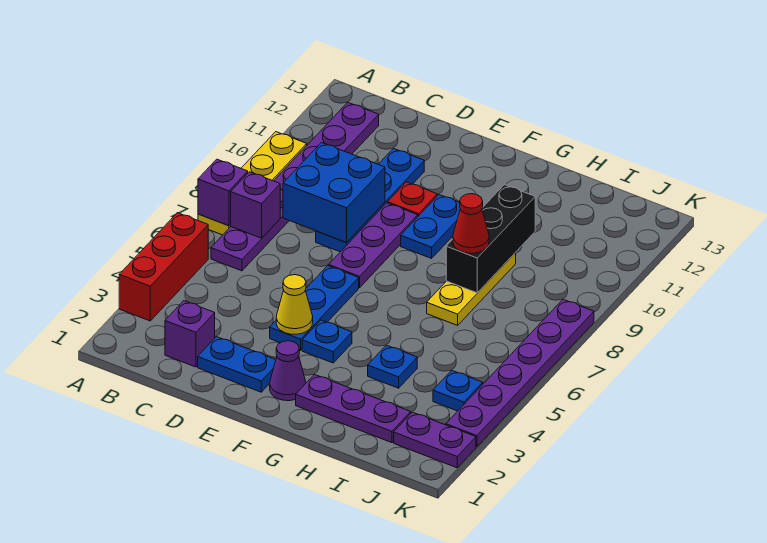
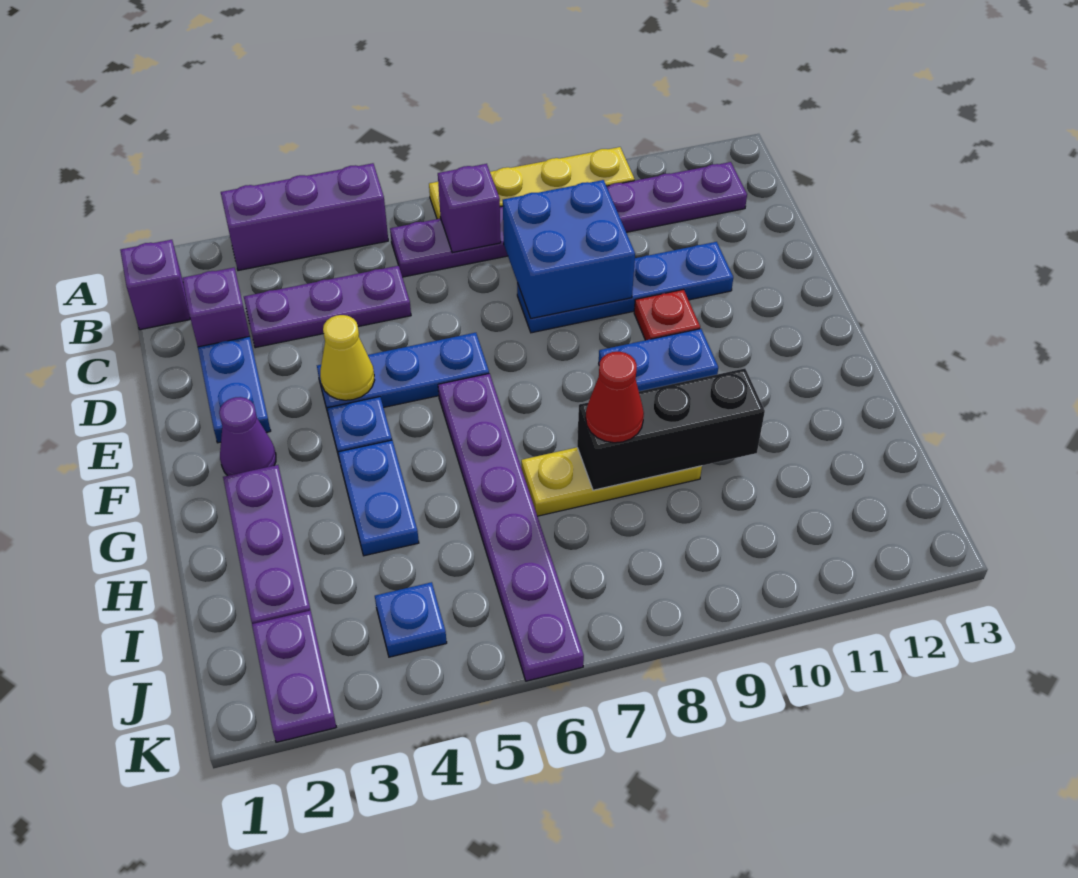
red 1x3 brick [119,213,208,321] -> purple 1x3 brick [221,163,388,271]
purple 1x1 brick [198,159,248,226] -> purple 1x1 brick moved to [120,240,190,330]
purple 1x3 plate [329,203,418,288] -> purple 1x3 plate moved to [244,266,411,348]
blue 1x1 plate [368,345,417,388] -> blue 1x2 plate [338,440,419,556]
purple 1x6 plate [446,299,594,447] -> purple 1x6 plate turned to [438,373,584,681]

